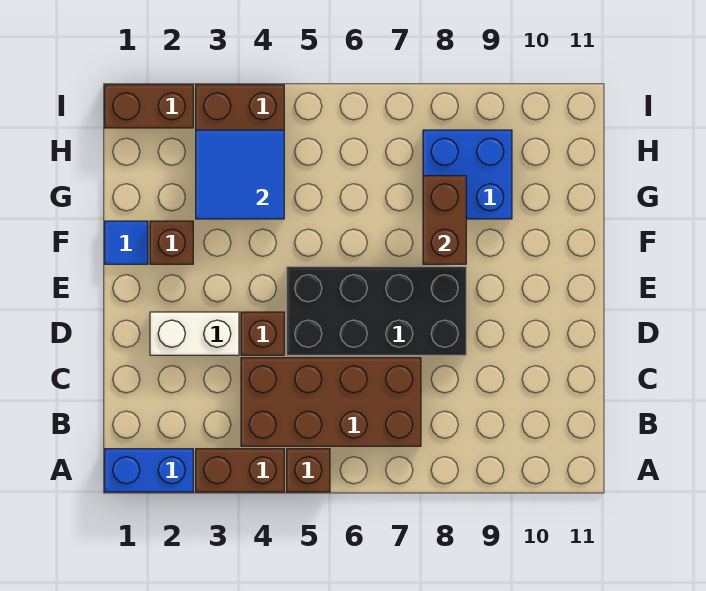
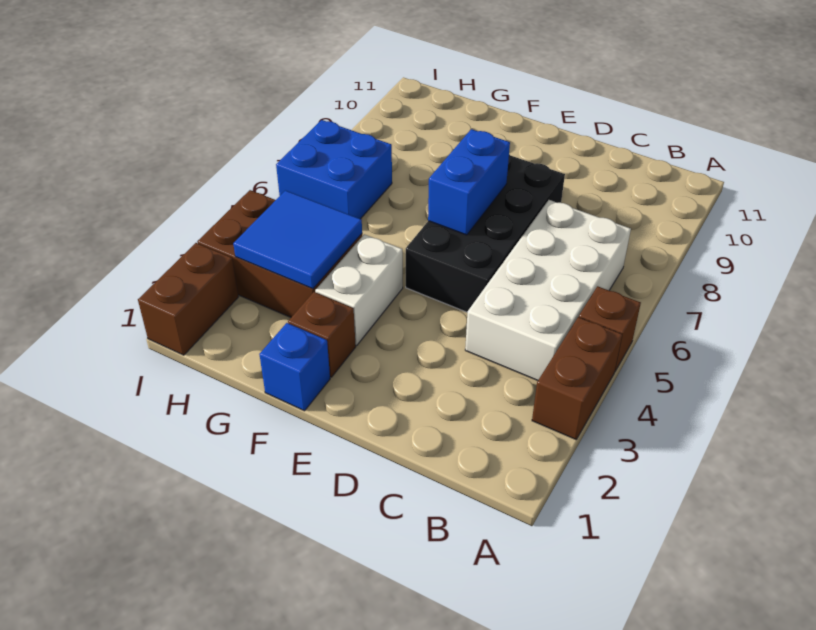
blue 1x2 brick [105,449,193,492] -> blue 1x2 brick moved to [428,129,510,235]
brown 2x4 brick [241,358,421,446] -> white 2x4 brick [465,200,631,380]
white 1x2 brick [150,312,239,355] -> white 1x2 brick moved to [315,234,403,346]
brown 1x1 brick [241,312,284,355] -> none
blue 1x1 tile [105,221,148,264] -> blue 1x1 brick [259,323,330,411]
brown 1x2 brick [423,176,466,264] -> none
blue 2x2 brick [423,130,512,219] -> blue 2x2 brick moved to [276,120,392,219]

